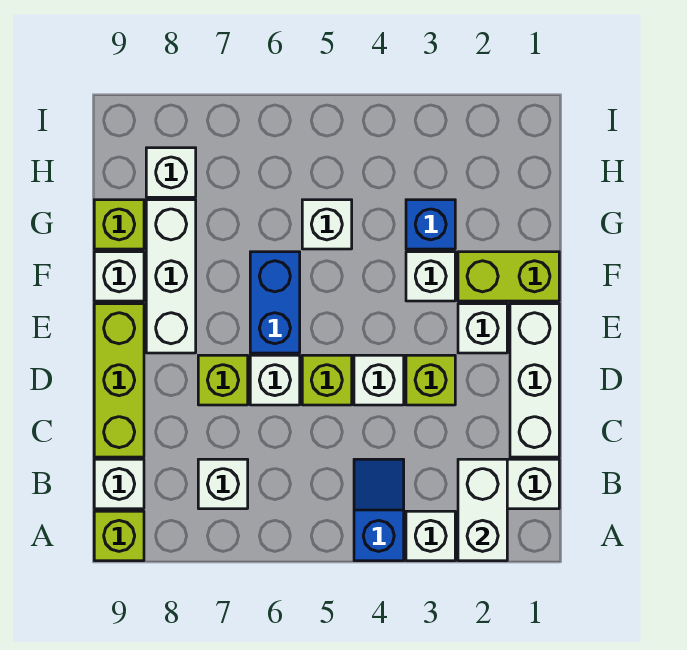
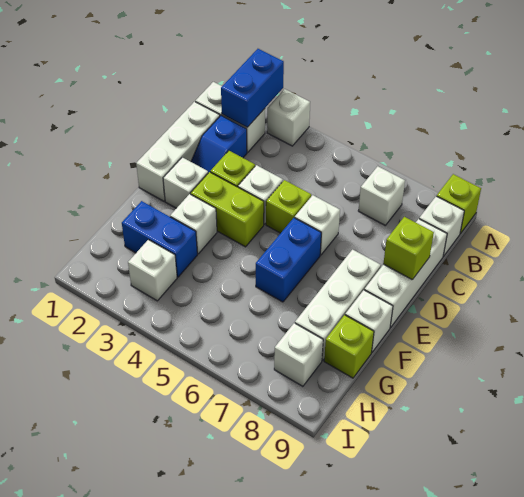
white 1x2 brick [458,459,507,561] -> blue 1x2 brick [221,49,284,127]
blue 1x2 slope [354,459,404,561] -> blue 1x2 slope moved to [191,116,247,173]
lime 1x3 brick [94,304,144,457] -> white 1x3 brick [365,219,447,328]
lime 1x1 brick [198,355,248,405] -> lime 1x1 brick moved to [383,217,434,280]
lime 1x2 brick [458,252,559,301] -> lime 1x2 brick moved to [191,172,264,247]
blue 1x1 brick [406,200,455,249] -> blue 1x2 brick [122,201,197,277]
white 1x1 brick [302,200,352,249] -> white 1x1 brick moved to [128,240,177,301]

